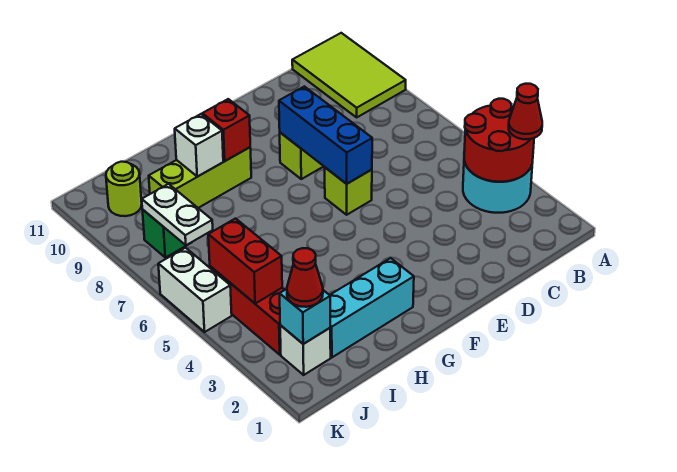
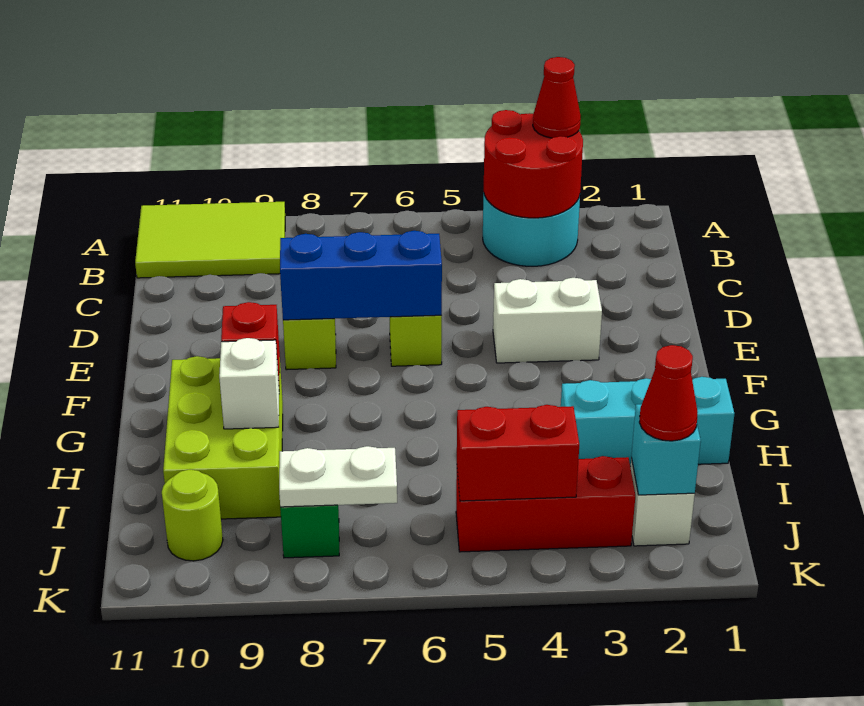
cyan 1x3 brick [330,258,414,357] -> cyan 1x3 brick turned to [561,377,735,466]
lime 1x3 brick [149,147,251,208] -> lime 2x3 brick [163,356,283,519]
white 1x2 brick [158,248,232,332] -> white 1x2 brick moved to [493,278,602,363]

